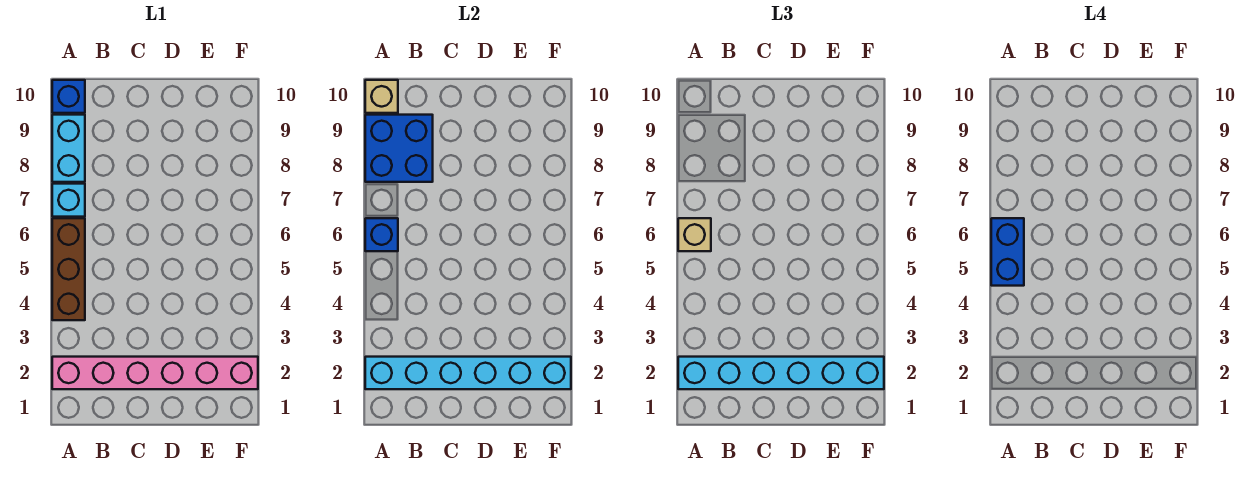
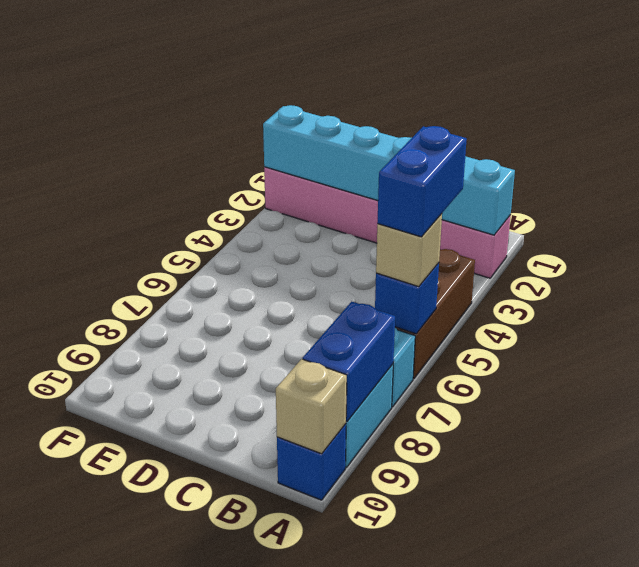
cyan 1x6 brick [678,357,884,389] -> none
blue 2x2 brick [365,115,433,182] -> blue 1x2 brick [303,302,395,421]

